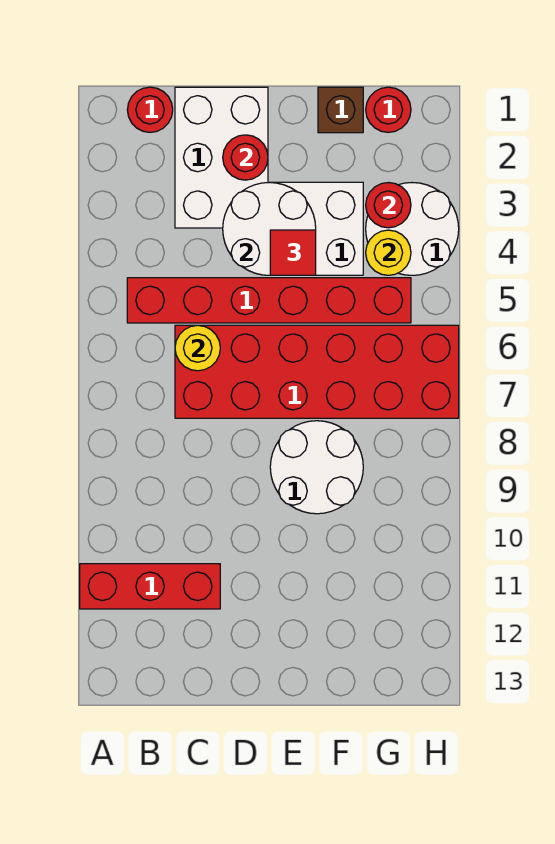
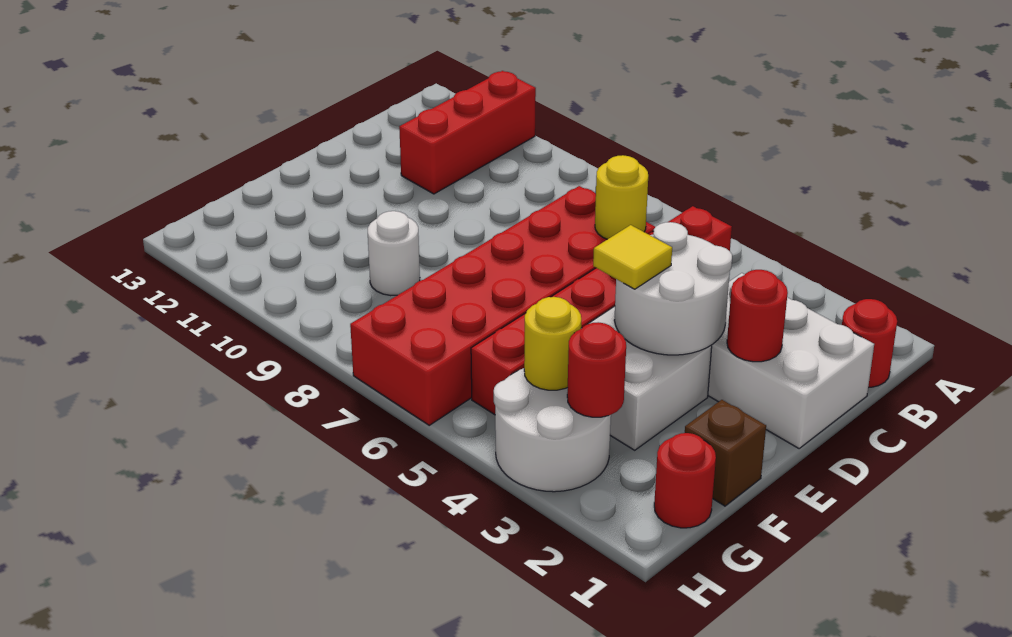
red 1x1 tile [270,230,316,275] -> yellow 1x1 tile [593,225,672,289]
white 2x2 round brick [270,421,363,514] -> white 1x1 round brick [368,211,420,296]

